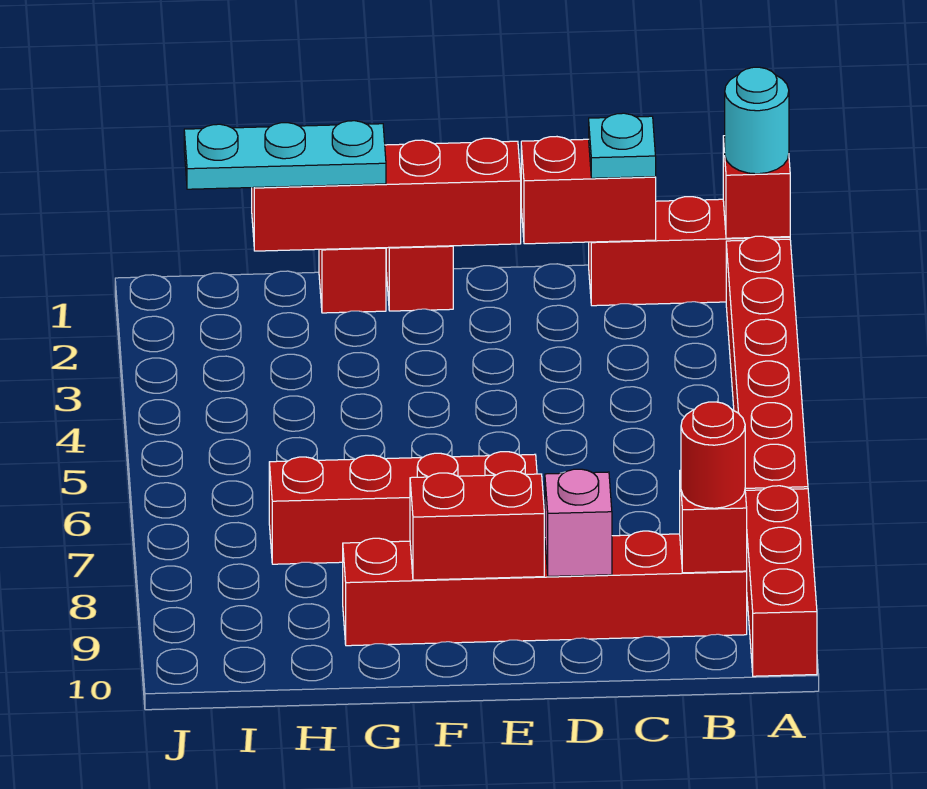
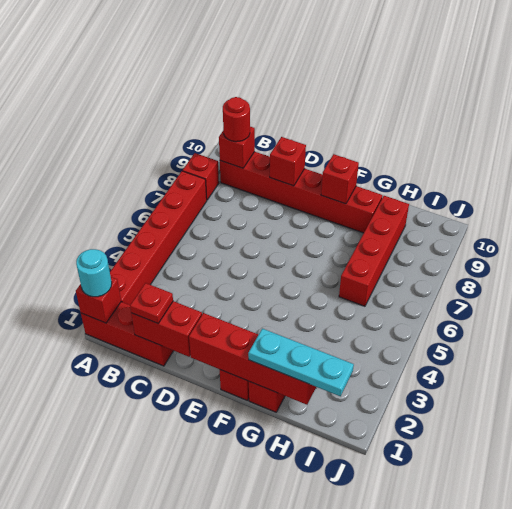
red 1x3 brick [745,486,817,676] -> red 1x1 brick [183,153,219,200]
cyan 1x1 plate [589,113,656,178] -> red 1x1 plate [130,283,173,323]
pink 1x1 brick [545,469,612,576] -> red 1x1 brick [270,137,306,186]
red 1x4 brick [269,452,537,564] -> red 1x4 brick turned to [339,196,409,306]
red 1x2 brick [410,471,544,580] -> red 1x1 brick [321,154,359,204]

